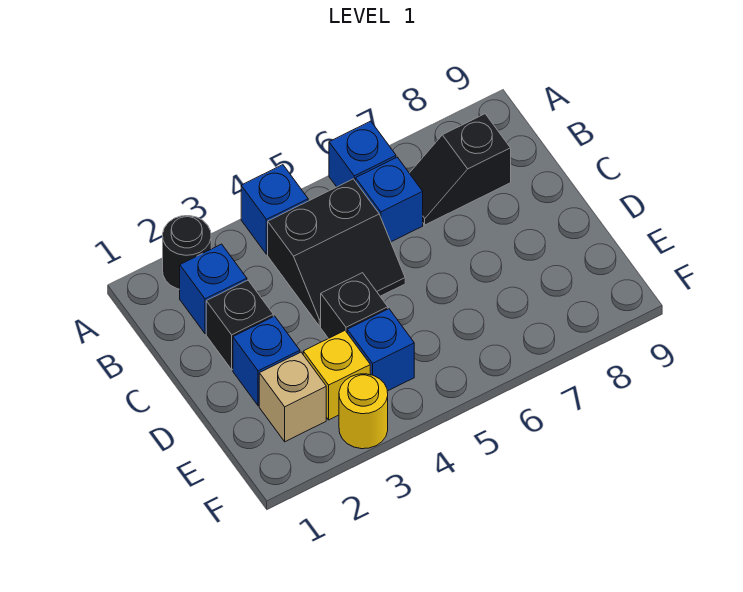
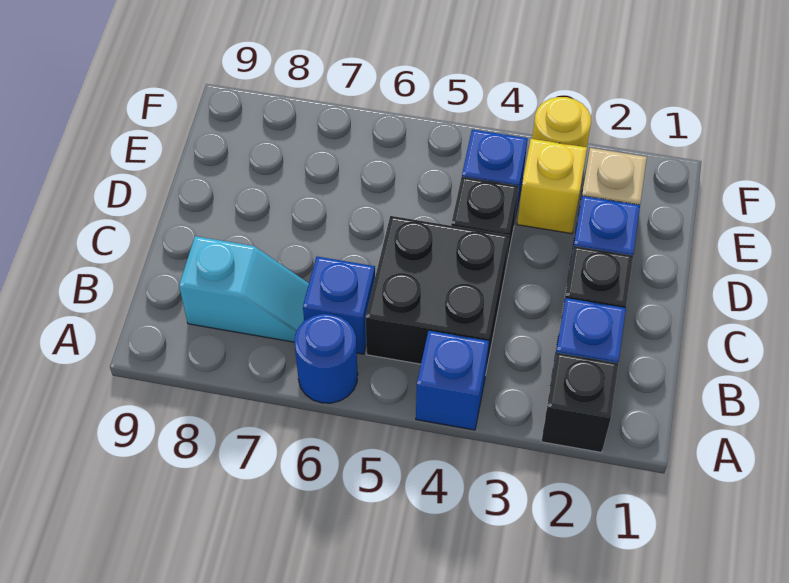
black 1x1 round brick [163,216,211,289] -> black 1x1 brick [541,353,618,452]
blue 1x1 brick [329,121,396,187] -> blue 1x1 round brick [294,314,358,403]
black 2x2 slope [268,179,405,326] -> black 2x2 brick [366,216,509,371]
black 1x2 slope [410,114,511,225] -> cyan 1x2 slope [179,236,309,342]

